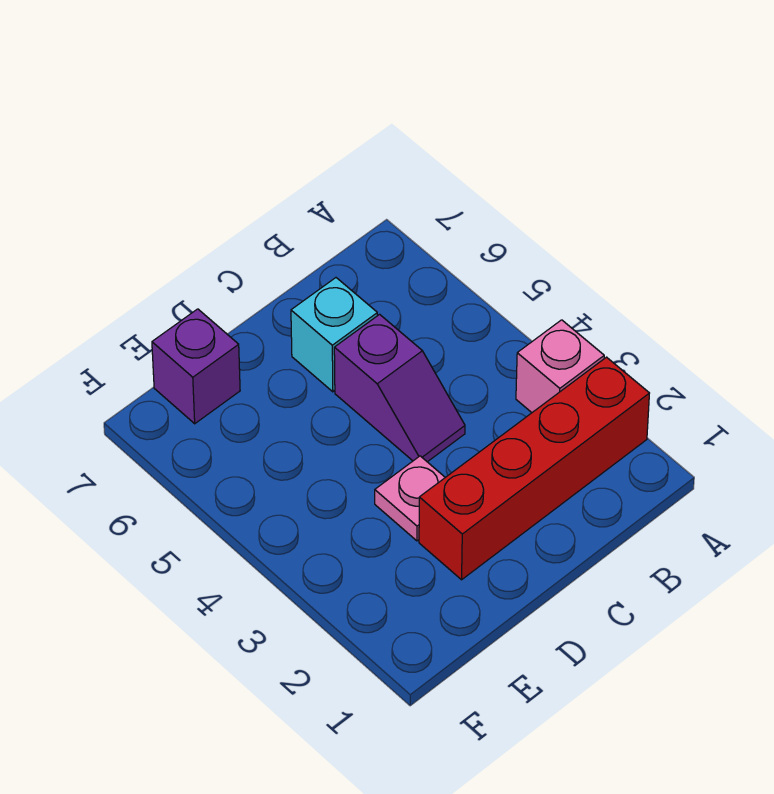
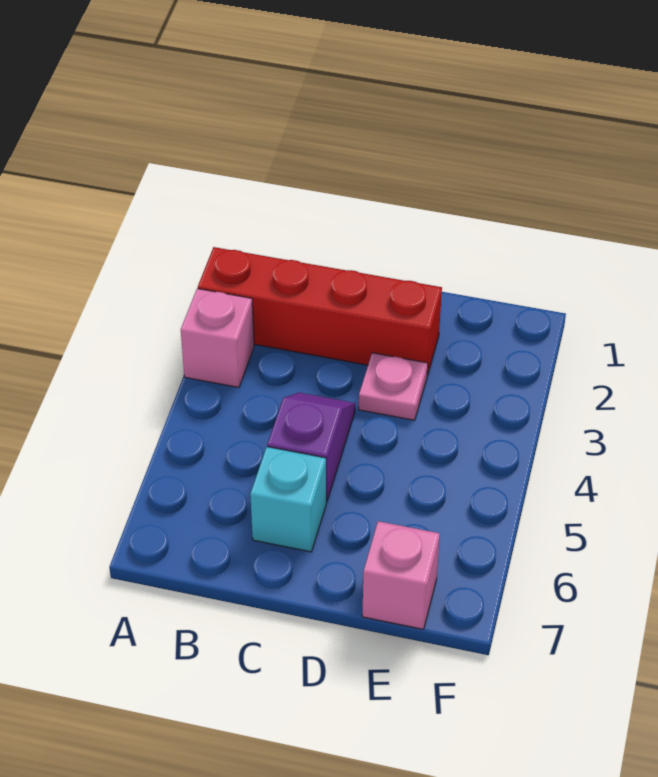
purple 1x1 brick [152,309,240,424] -> pink 1x1 brick [362,521,440,629]

